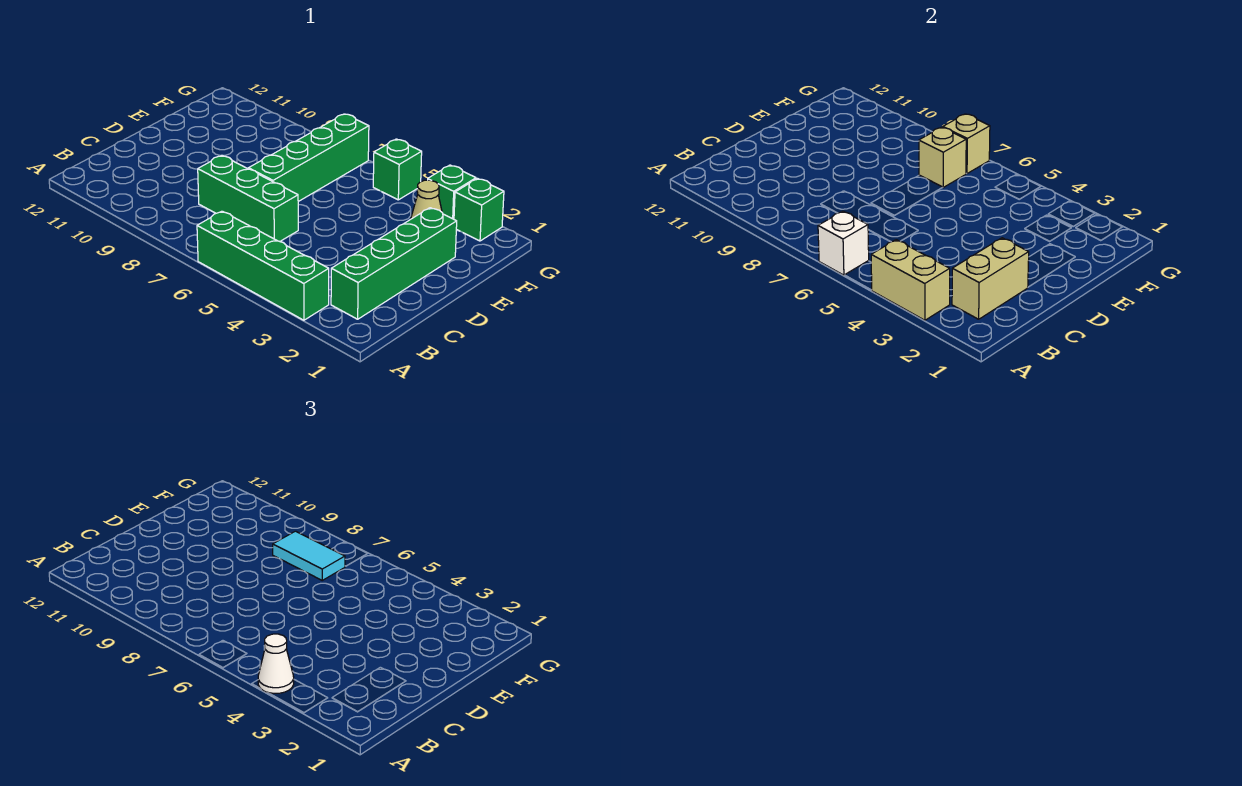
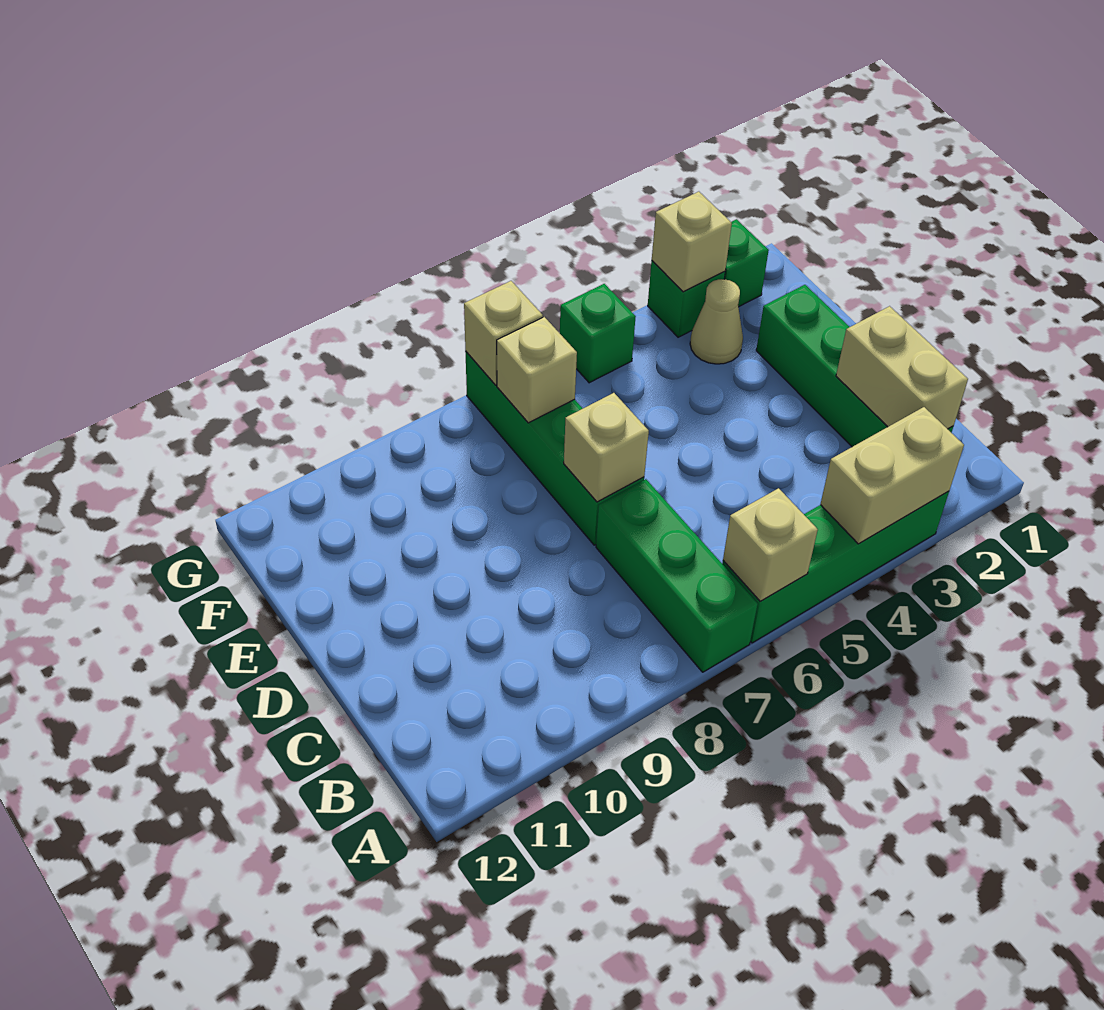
white 1x1 cone [258,634,294,693] -> none
white 1x1 brick [818,211,869,275] -> tan 1x1 brick [723,488,818,601]
green 1x3 brick [198,155,298,241] -> green 1x3 brick turned to [596,479,758,672]
none -> tan 1x1 brick [564,393,649,502]
cyan 1x2 tile [273,531,345,580] -> none
none -> tan 1x1 brick [652,192,732,292]

